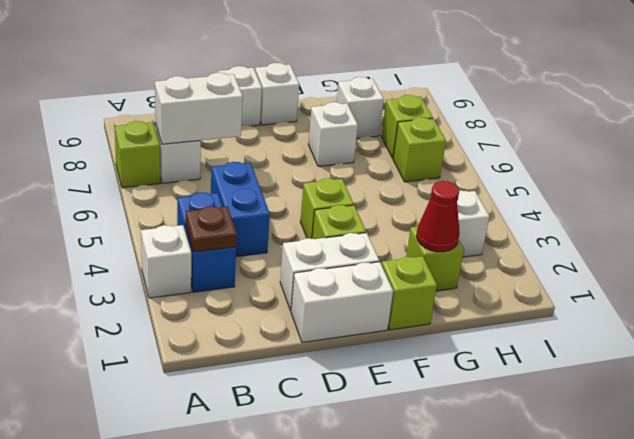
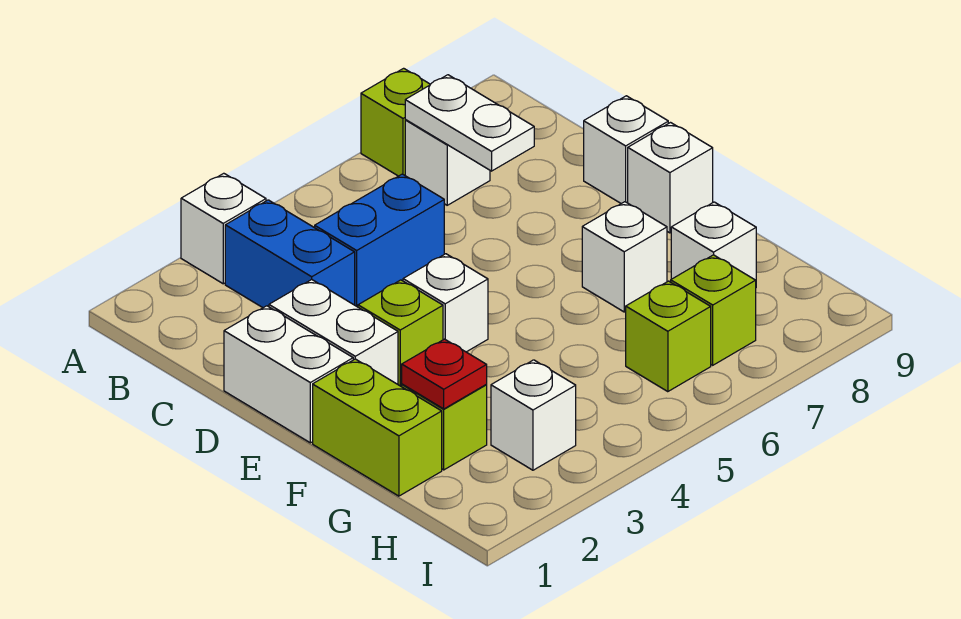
blue 1x2 brick [177,193,236,292] -> blue 1x2 brick turned to [225,200,355,308]
brown 1x1 plate [185,206,237,252] -> none
white 1x2 brick [155,73,243,144] -> white 1x2 plate [405,75,534,171]
lime 1x1 brick [300,178,354,239] -> white 1x1 brick [403,254,488,352]
lime 1x1 brick [382,256,437,330] -> lime 1x2 brick [313,359,442,496]
red 1x1 cone [416,181,460,252] -> red 1x1 plate [402,339,487,409]

